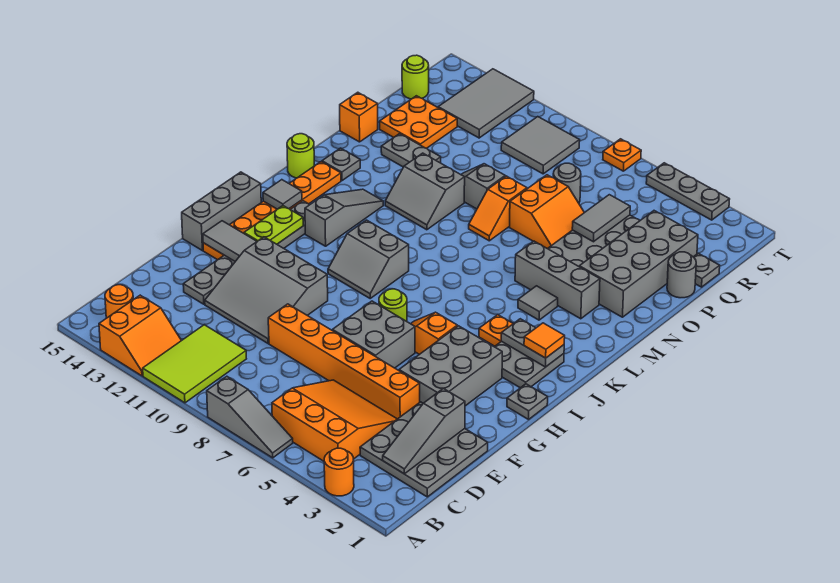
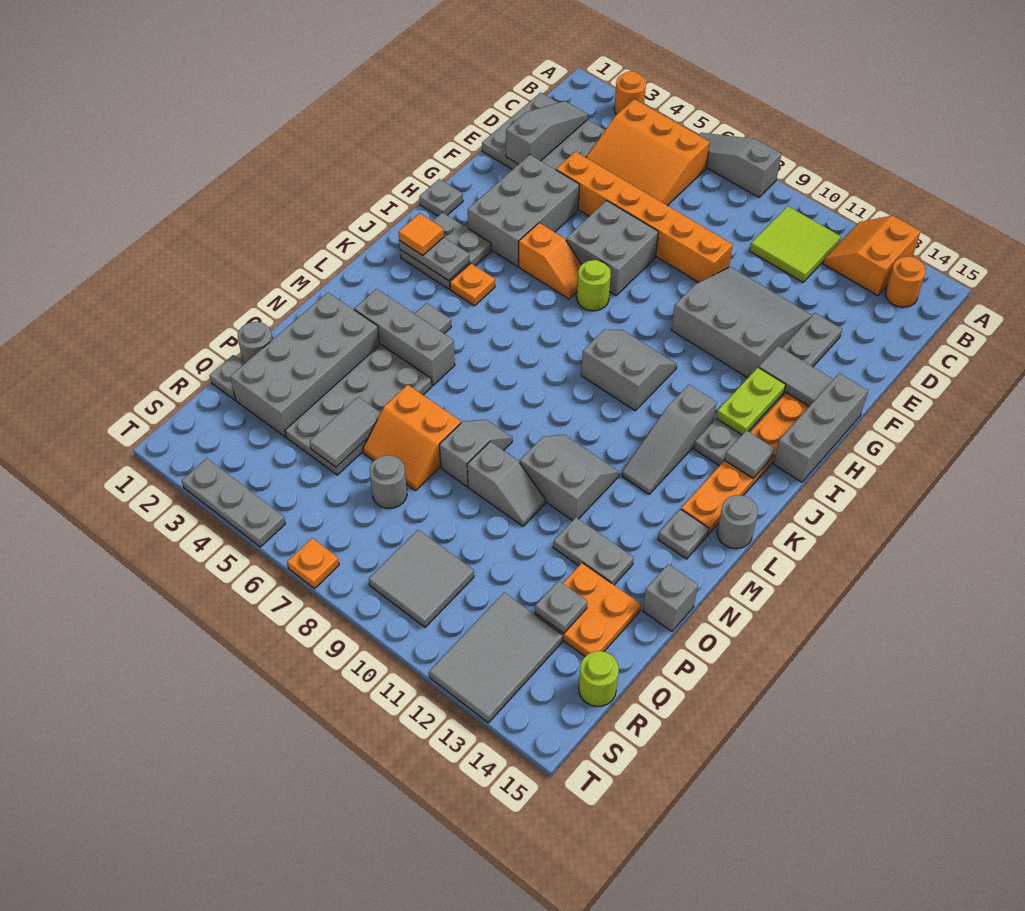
lime 2x3 tile [143,325,246,403] -> lime 2x2 tile [750,206,841,282]
lime 1x1 round brick [287,134,314,178] -> grey 1x1 round brick [717,495,758,549]
orange 1x2 slope [469,176,527,241] -> grey 1x2 slope [439,420,512,487]
orange 2x2 slope [510,175,584,249] -> orange 2x2 slope turned to [363,385,461,491]
orange 1x1 brick [340,92,378,142] -> grey 1x1 brick [643,564,698,632]
none -> grey 1x1 plate [535,581,587,633]

